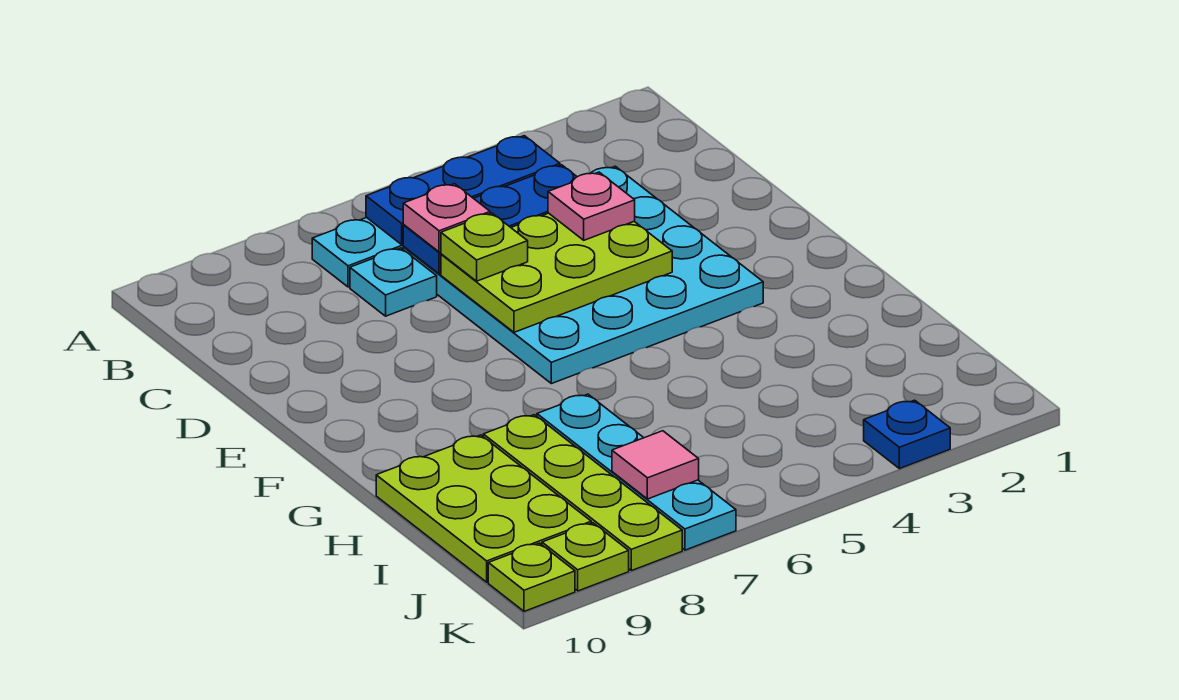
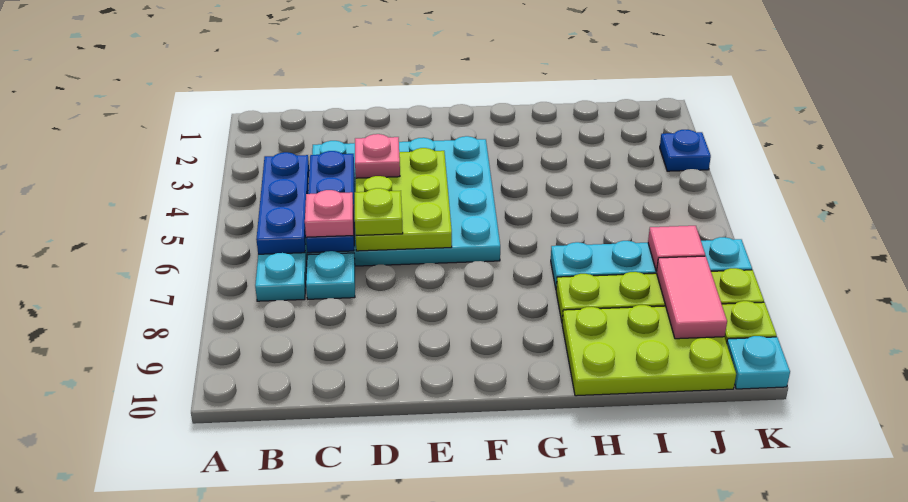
none -> pink 1x2 tile [657,256,727,339]
lime 1x1 plate [488,543,575,611] -> cyan 1x1 plate [727,336,790,389]

